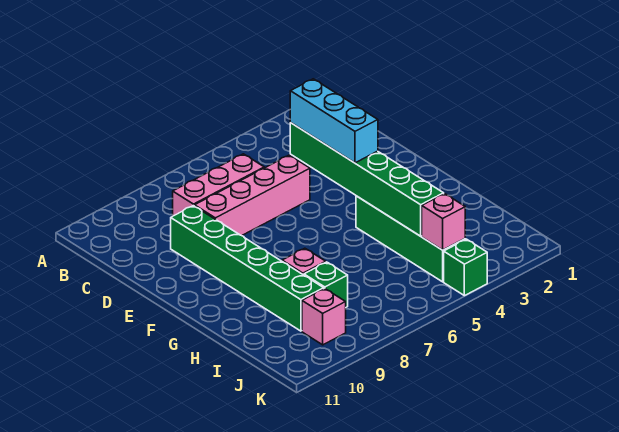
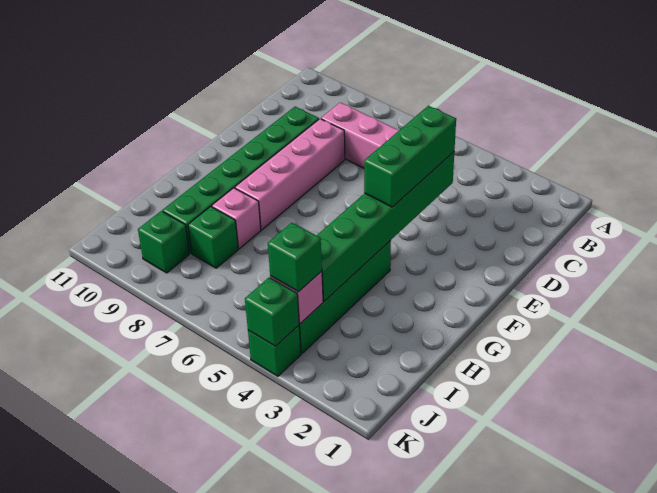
cyan 1x3 brick [290,79,378,163] -> green 1x3 brick [364,106,456,207]
pink 1x4 brick [195,155,310,236] -> pink 1x4 brick turned to [235,119,345,230]
none -> green 1x1 brick [268,222,322,292]
pink 1x1 brick [302,289,346,345] -> green 1x1 brick [138,211,189,273]
none -> green 1x1 brick [245,277,299,346]

